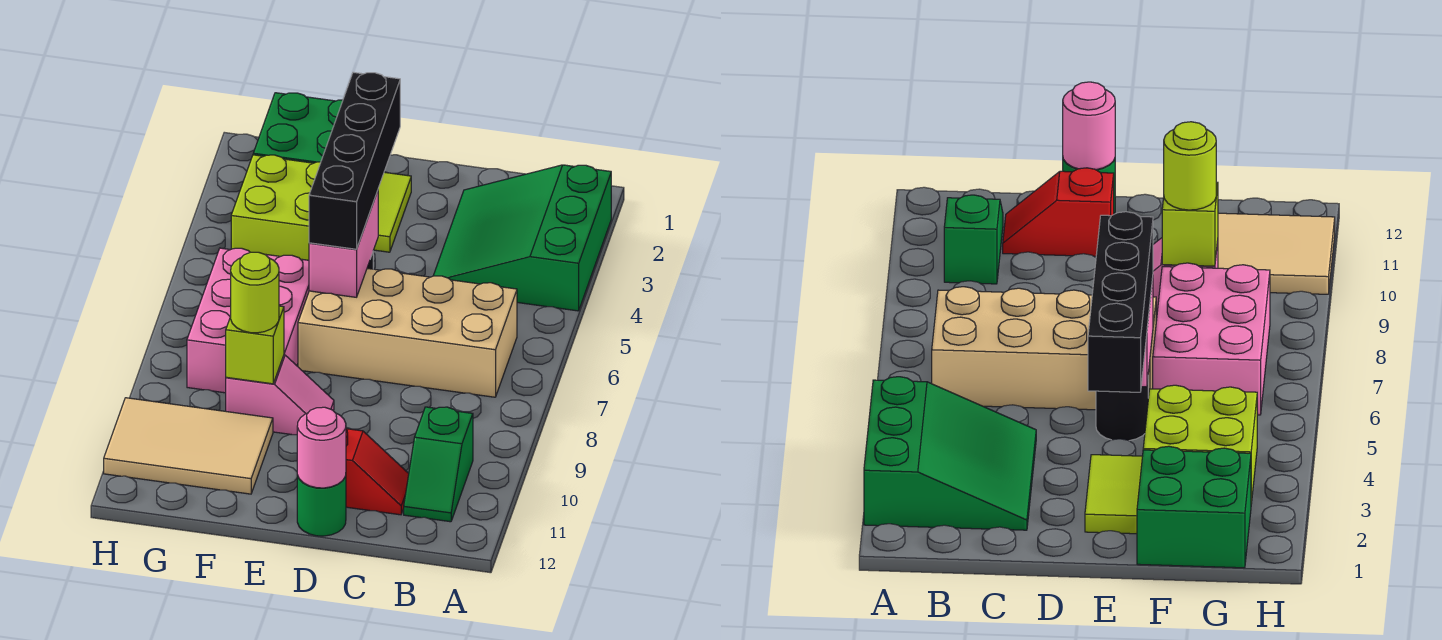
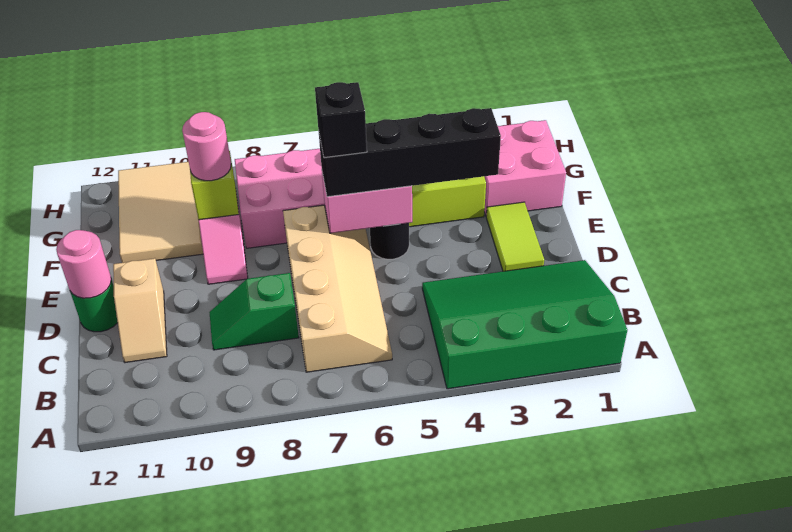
green 3x3 slope [433,165,611,311] -> green 3x4 slope [422,260,627,389]
tan 2x4 brick [298,268,517,397] -> tan 2x4 slope [283,205,392,372]
green 1x2 slope [404,407,473,522] -> green 1x2 slope moved to [209,273,299,350]
red 1x2 slope [346,429,409,515] -> tan 1x2 slope [113,258,167,363]
lime 1x2 tile [374,172,411,252] -> lime 1x2 tile turned to [486,202,544,271]
none -> black 1x1 brick [315,82,367,158]
green 2x2 brick [253,93,343,163] -> pink 2x2 brick [484,120,566,216]
lime 1x1 round brick [231,252,279,333] -> pink 1x1 round brick [182,112,231,181]

